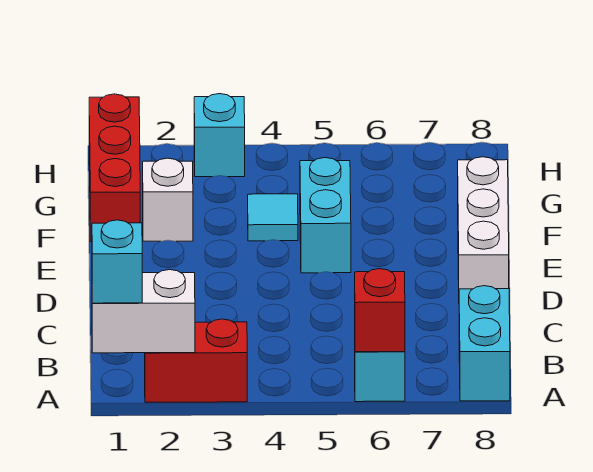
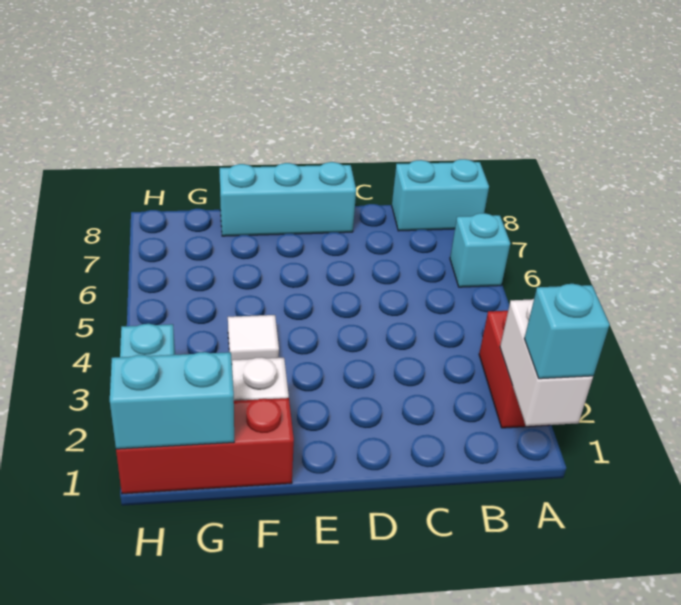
red 1x1 brick [355,269,405,352] -> none
white 1x3 brick [458,157,509,289] -> cyan 1x3 brick [220,162,356,236]
cyan 1x2 brick [300,158,351,273] -> cyan 1x2 brick moved to [110,352,234,449]
cyan 1x1 tile [248,194,298,241] -> white 1x1 tile [228,315,279,360]

